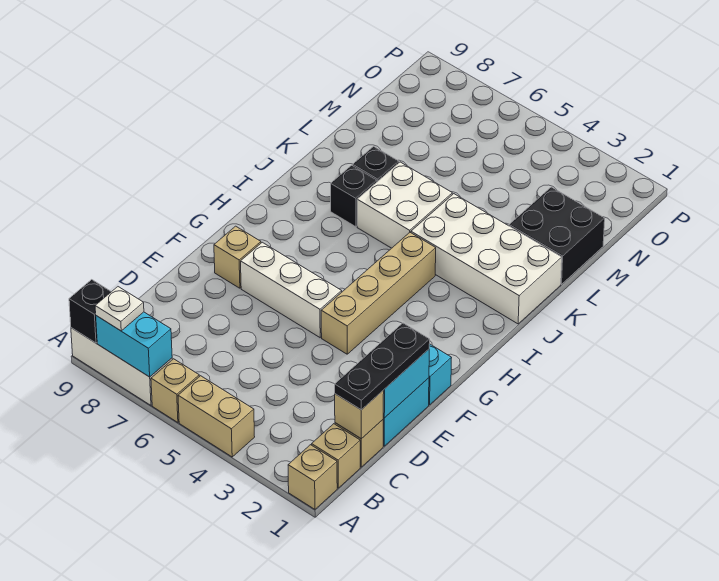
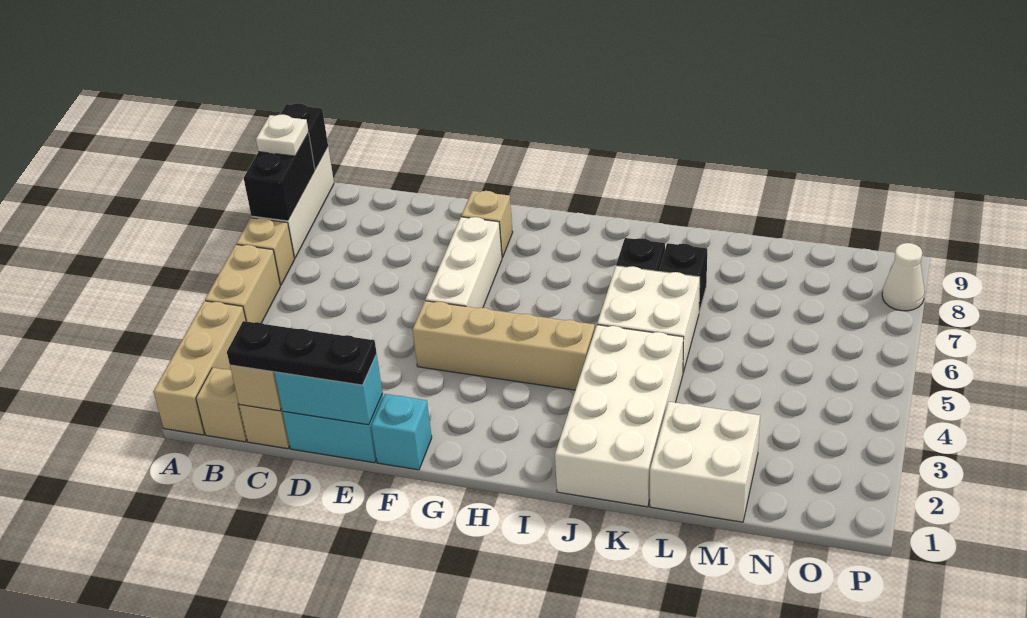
tan 1x1 brick [288,445,337,509] -> tan 1x3 brick [153,301,246,435]
cyan 1x2 brick [96,312,172,377] -> black 1x2 brick [244,133,315,221]
black 2x2 brick [509,187,605,284] -> white 2x2 brick [650,402,760,522]
none -> white 1x1 cone [882,243,925,311]

